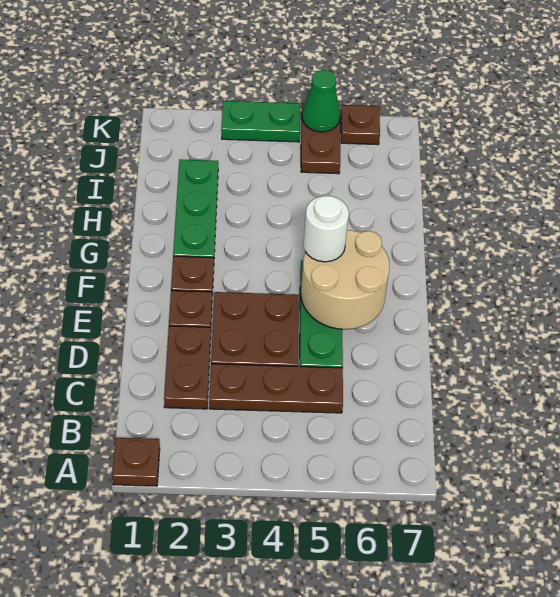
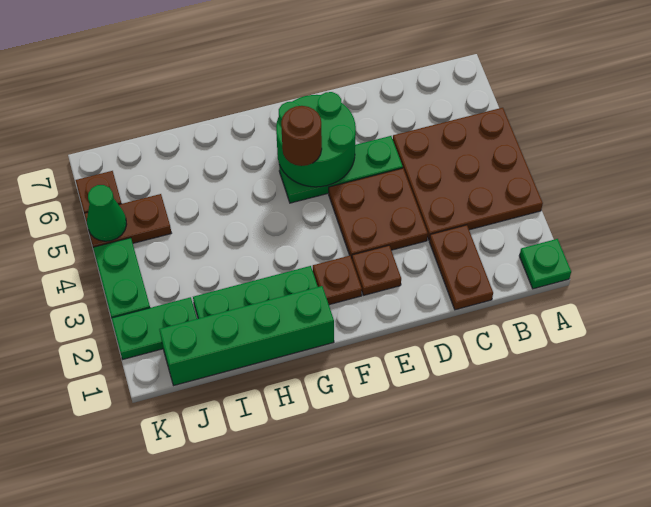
brown 1x1 plate [112,438,160,486] -> green 1x1 plate [519,239,571,289]
brown 1x2 plate [164,326,211,409] -> brown 1x2 plate turned to [429,225,493,310]
brown 1x3 plate [209,364,343,413] -> brown 3x3 plate [393,108,543,240]
tan 2x2 round brick [301,230,390,329] -> green 2x2 round brick [276,92,356,187]
white 1x1 round brick [303,196,349,262] -> brown 1x1 round brick [281,106,322,166]
none -> green 1x4 brick [159,286,334,385]
none -> green 1x2 plate [112,297,197,359]

